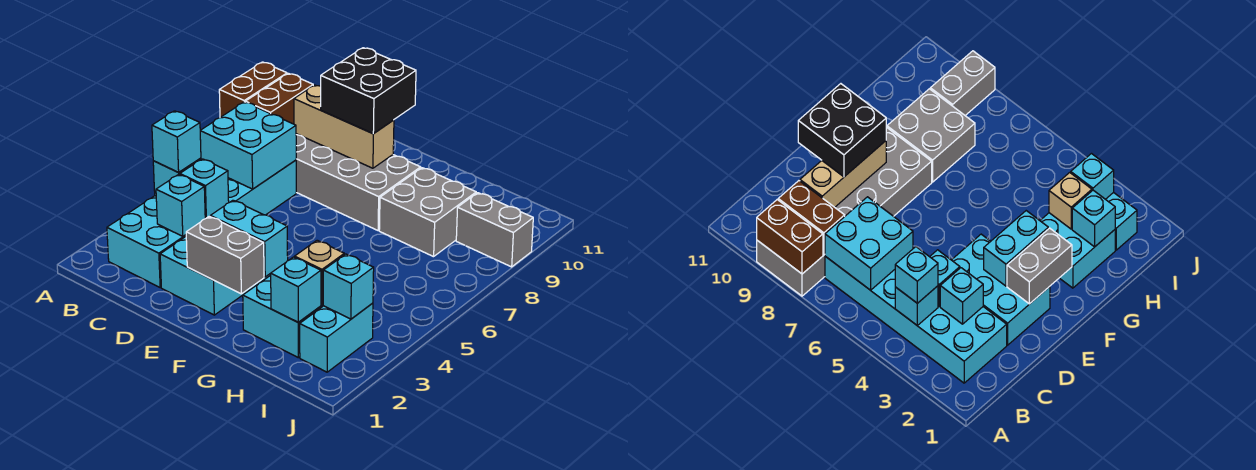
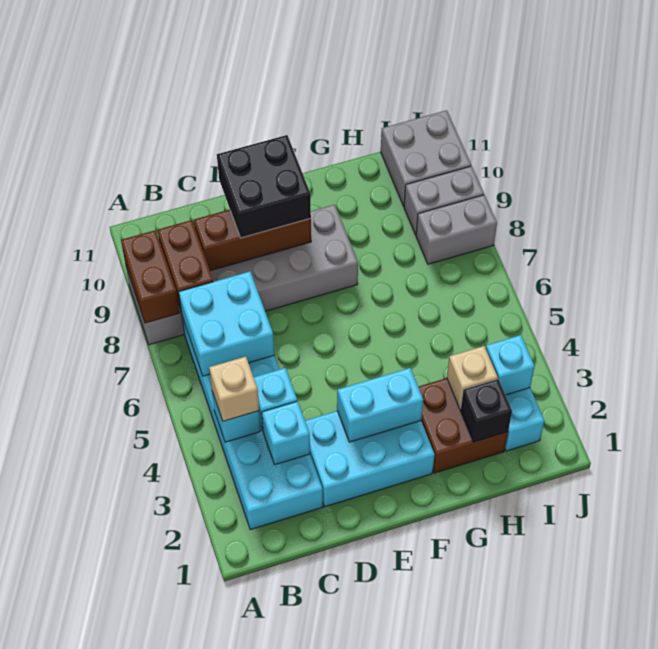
cyan 1x1 brick [152,111,201,172] -> tan 1x1 brick [209,357,259,421]
tan 1x3 brick [294,85,394,168] -> brown 1x3 brick [194,210,311,271]
cyan 2x3 brick [160,237,271,315] -> cyan 2x3 brick turned to [305,411,435,507]
grey 1x2 brick [186,216,264,294] -> grey 1x2 brick moved to [416,195,497,264]
cyan 2x2 brick [243,275,323,358] -> brown 2x2 brick [418,378,508,473]
grey 2x2 brick [379,168,476,257] -> grey 2x2 brick moved to [381,110,471,206]
cyan 1x1 brick [271,257,321,322] -> black 1x1 brick [460,379,512,442]

